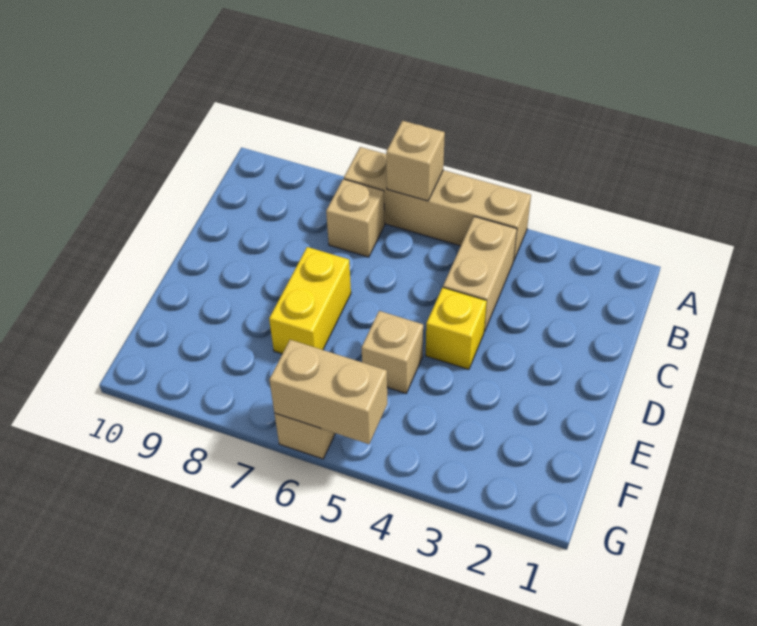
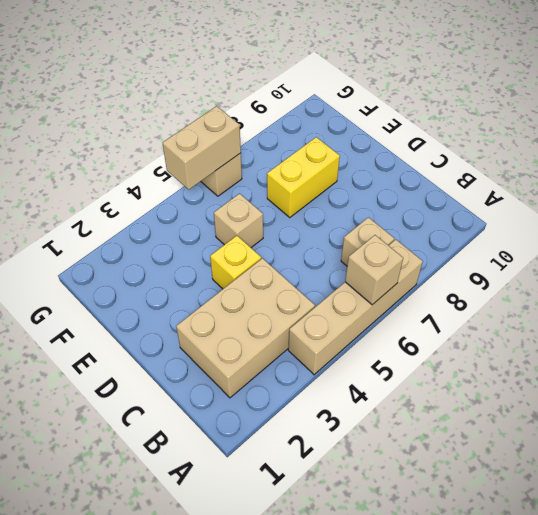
tan 1x2 brick [443,216,517,332] -> tan 2x3 brick [176,258,315,398]
yellow 1x2 brick [269,247,351,354] -> yellow 1x2 brick turned to [267,137,340,217]

